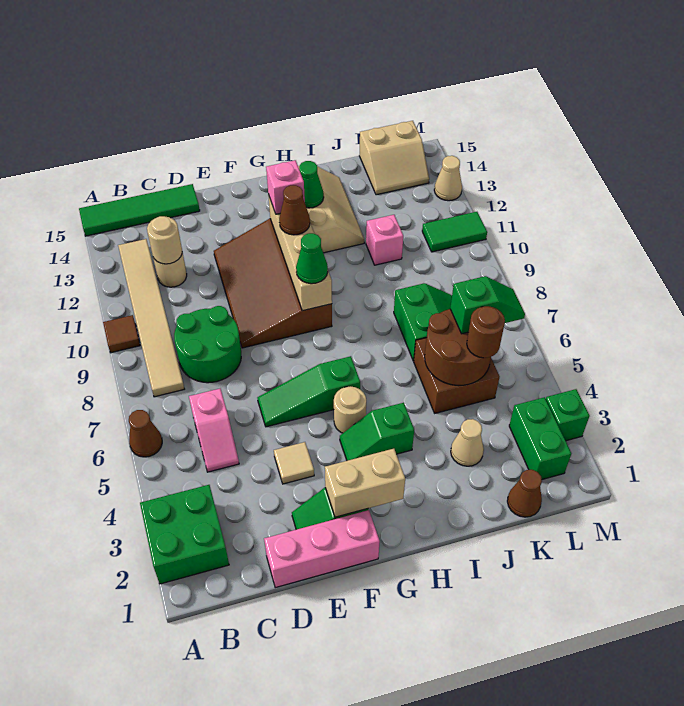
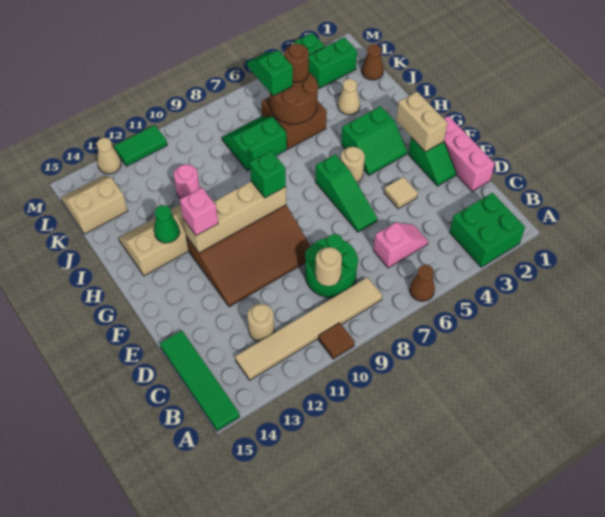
tan 1x1 round brick [147,216,182,264] -> tan 1x1 round brick moved to [315,247,342,286]
green 1x2 slope [340,402,414,461] -> green 2x2 slope [341,106,407,175]
green 1x1 cone [296,233,328,284] -> green 1x1 brick [250,151,286,198]
brown 1x1 cone [279,185,310,235] -> none
pink 1x1 brick [366,215,403,265] -> pink 1x1 round brick [174,164,200,199]
tan 2x2 slope [359,121,429,195] -> tan 2x2 slope turned to [61,176,127,234]
green 1x2 tile [422,212,487,252] -> green 1x2 tile turned to [114,125,167,166]

